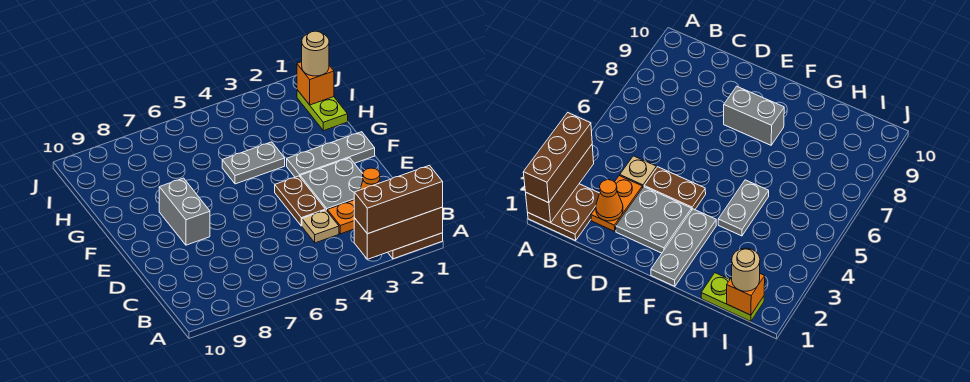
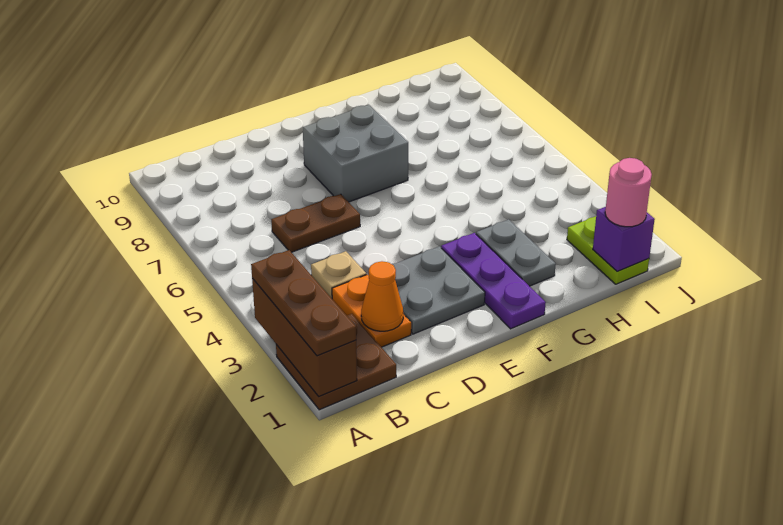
brown 1x3 brick [354,165,443,234] -> brown 1x3 plate [251,250,356,356]
brown 1x2 plate [275,176,325,226] -> brown 1x2 plate moved to [271,194,360,252]
grey 1x2 brick [159,178,210,245] -> grey 2x2 brick [303,105,408,202]
grey 1x3 plate [287,132,375,177] -> purple 1x3 plate [441,233,546,329]
grey 1x2 plate [222,142,285,184] -> grey 1x2 plate moved to [476,219,556,286]
lime 1x2 plate [297,90,348,131] -> lime 1x2 plate turned to [567,216,649,284]
orange 1x1 brick [297,62,334,105] -> purple 1x1 brick [593,207,655,271]
tan 1x1 round brick [302,31,329,76] -> pink 1x1 round brick [605,158,652,227]

